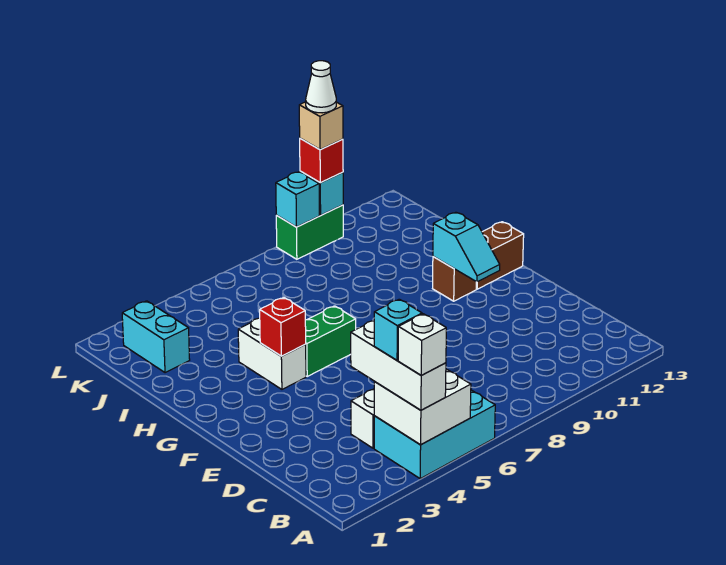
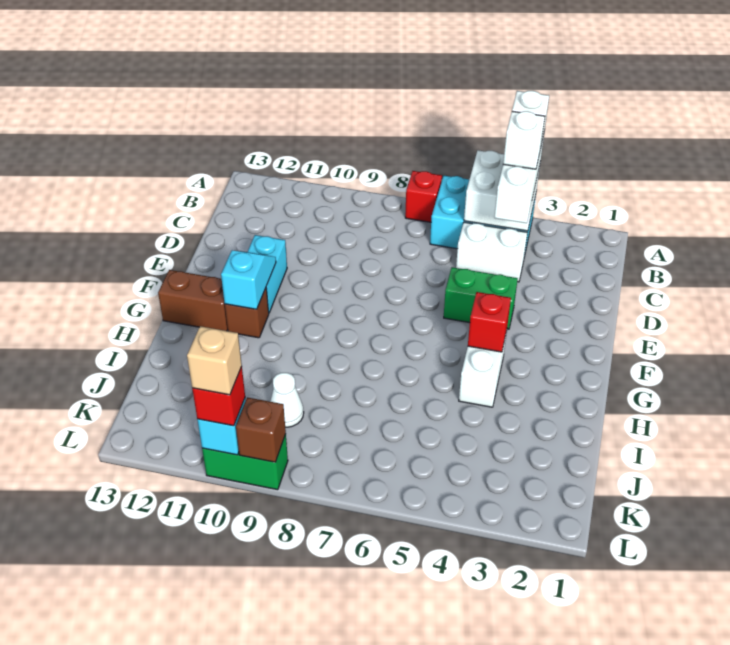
none -> red 1x1 brick [405,171,442,222]
cyan 1x1 brick [374,299,422,360] -> white 1x1 brick [503,111,545,169]
green 1x2 brick [305,306,356,376] -> green 1x2 brick moved to [444,267,518,329]
cyan 1x2 brick [122,301,190,373] -> cyan 1x2 brick moved to [248,235,287,313]
cyan 1x1 brick [276,172,319,227] -> brown 1x1 brick [236,397,286,462]
white 1x1 cone [306,61,336,113] -> white 1x1 cone moved to [270,373,304,427]

